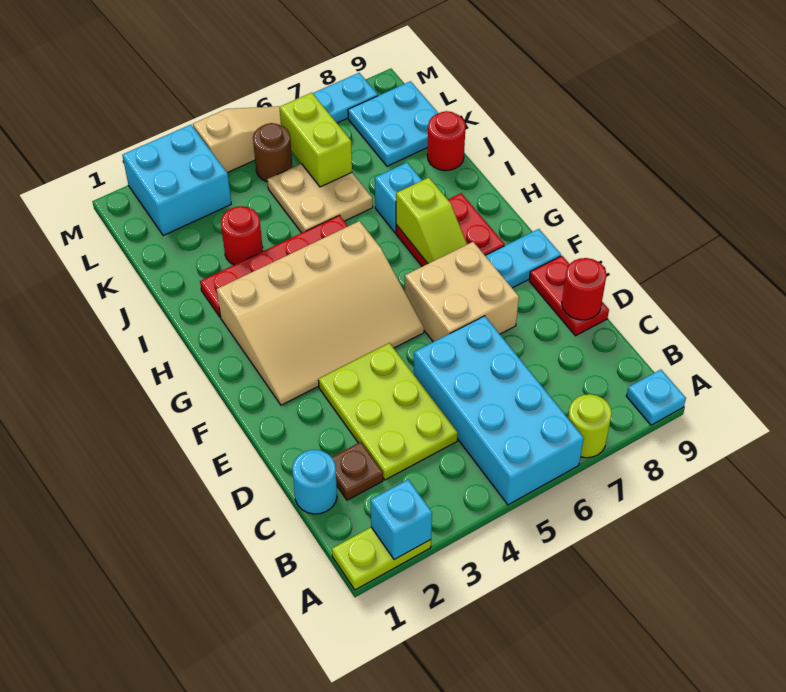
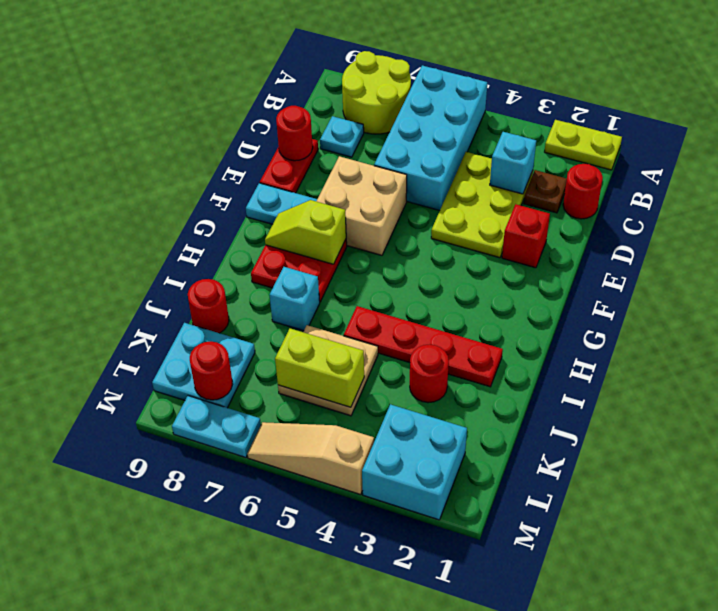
cyan 1x1 brick [371,480,432,560] -> cyan 1x1 brick moved to [490,132,536,194]
lime 1x1 round brick [568,394,612,458] -> lime 2x2 round brick [342,51,411,134]
cyan 1x1 plate [626,370,686,425] -> cyan 1x1 plate moved to [320,116,364,157]
cyan 1x1 round brick [292,450,337,514] -> red 1x1 round brick [563,164,603,219]
none -> red 1x1 brick [502,204,550,268]
tan 3x4 slope [217,221,424,405] -> none
lime 1x2 slope [396,178,467,264] -> lime 1x2 slope turned to [265,200,346,264]
lime 1x2 brick [279,93,352,187] -> lime 1x2 brick turned to [275,329,364,407]
brown 1x1 round brick [253,123,292,182] -> none
none -> red 1x1 round brick [190,341,232,400]

